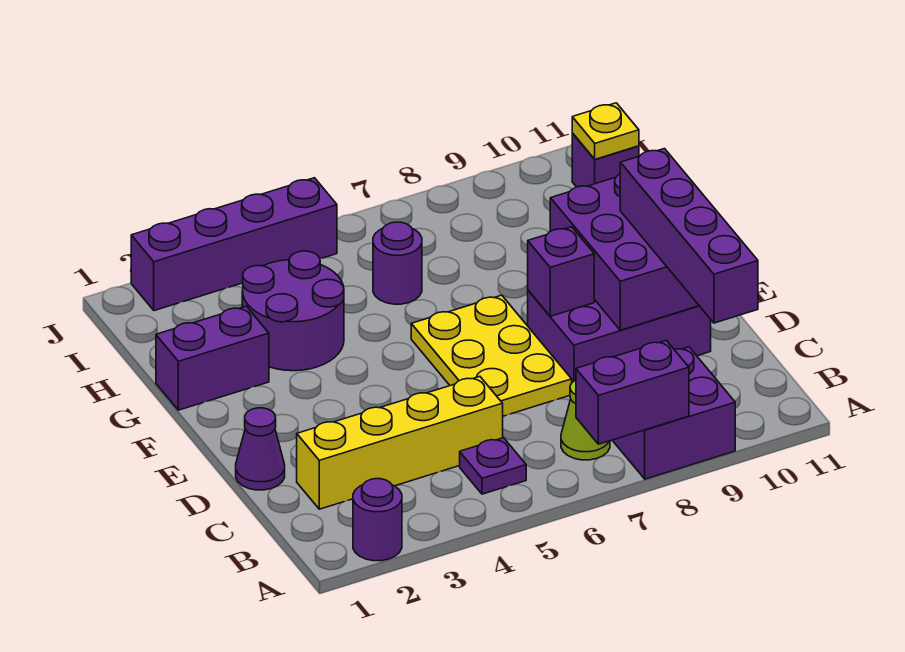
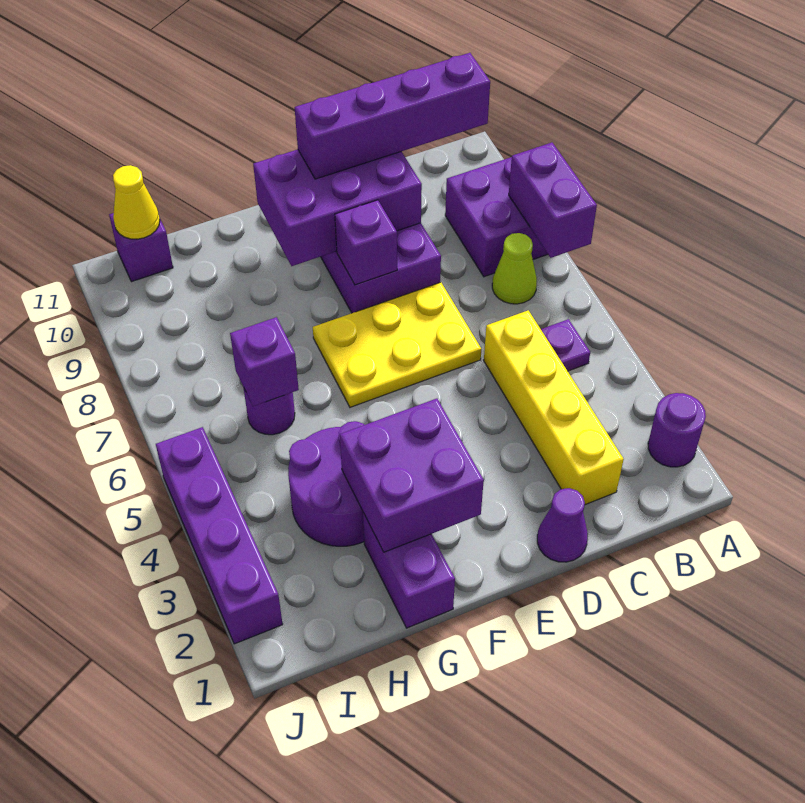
none -> purple 2x2 brick [340,399,484,552]
none -> purple 1x1 brick [230,317,299,406]
yellow 1x1 plate [572,103,639,159] -> yellow 1x1 cone [113,165,160,239]

